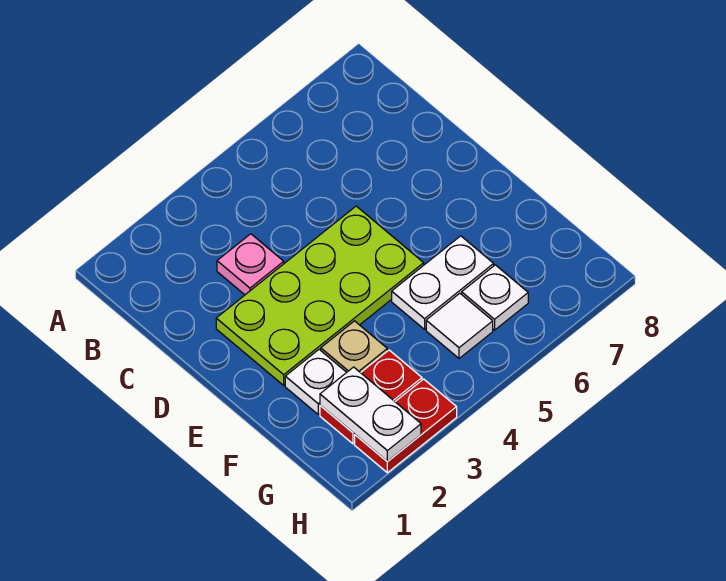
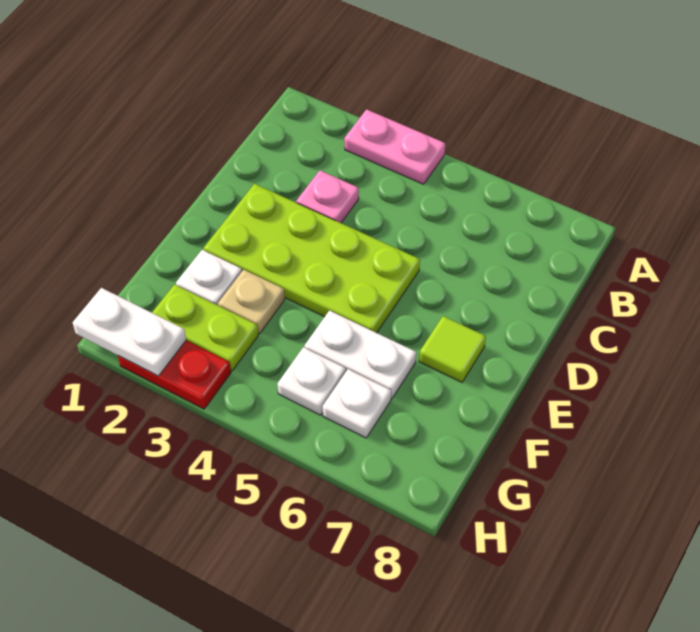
none -> pink 1x2 plate [344,110,445,184]
none -> lime 1x1 tile [419,316,486,382]
red 1x2 plate [320,350,422,444] -> lime 1x2 plate [152,284,258,371]
white 1x2 plate [320,367,421,462] -> white 1x2 plate turned to [73,288,186,376]
white 1x1 tile [426,293,493,358] -> white 1x1 plate [277,347,346,415]

